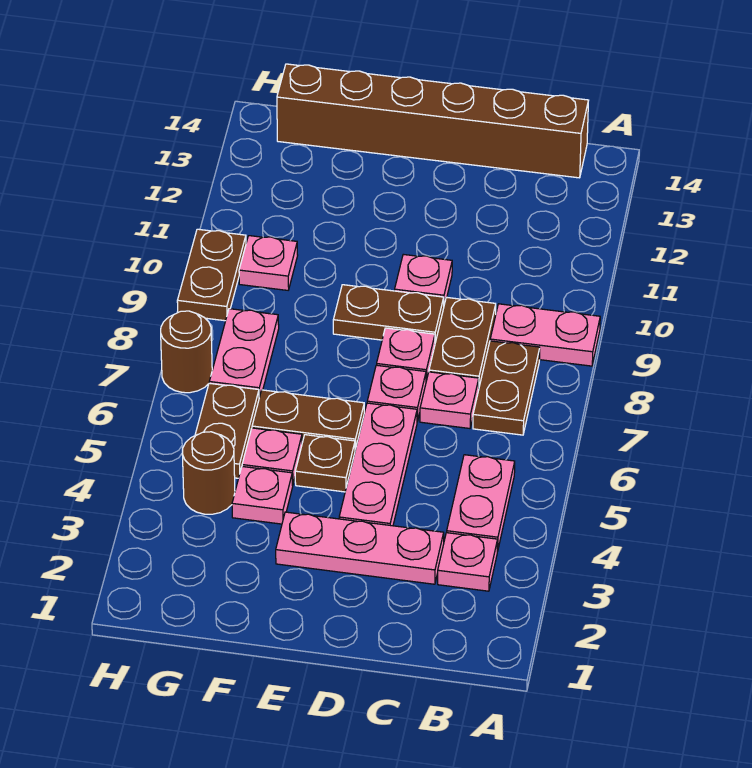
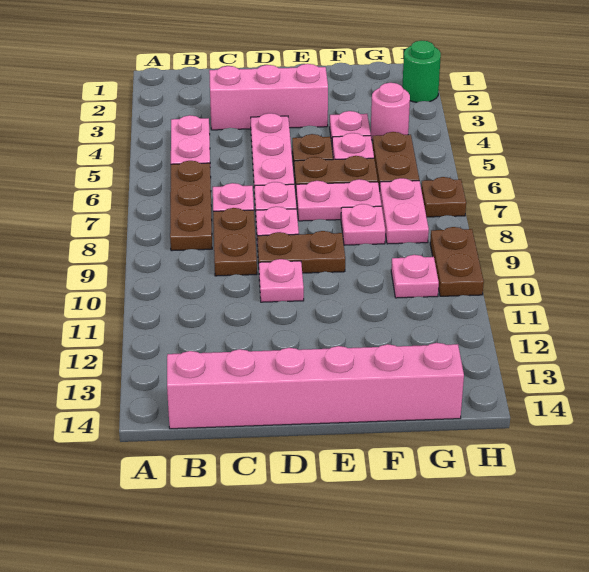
pink 1x2 plate [490,304,600,366] -> pink 1x2 plate moved to [296,179,382,221]
pink 1x1 plate [438,533,498,591] -> pink 1x1 plate moved to [341,204,385,245]
brown 1x2 plate [473,341,540,435] -> brown 1x3 plate [170,161,212,251]
brown 1x6 brick [277,64,589,178] -> pink 1x6 brick [167,343,464,429]
pink 1x3 plate [276,512,444,584] -> pink 1x3 brick [209,64,328,130]
brown 1x1 round brick [182,432,235,514] -> pink 1x1 round brick [371,83,410,141]
none -> green 1x1 round brick [402,41,441,103]
brown 1x1 round brick [161,311,212,393] -> brown 1x1 plate [421,177,466,217]

